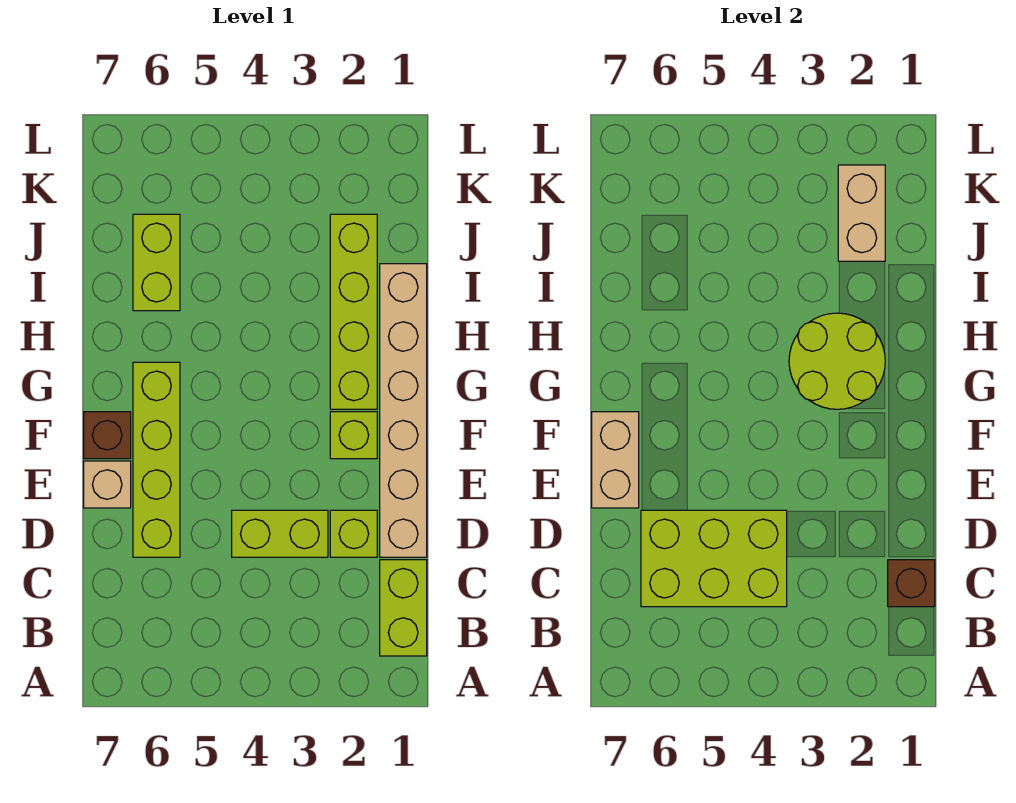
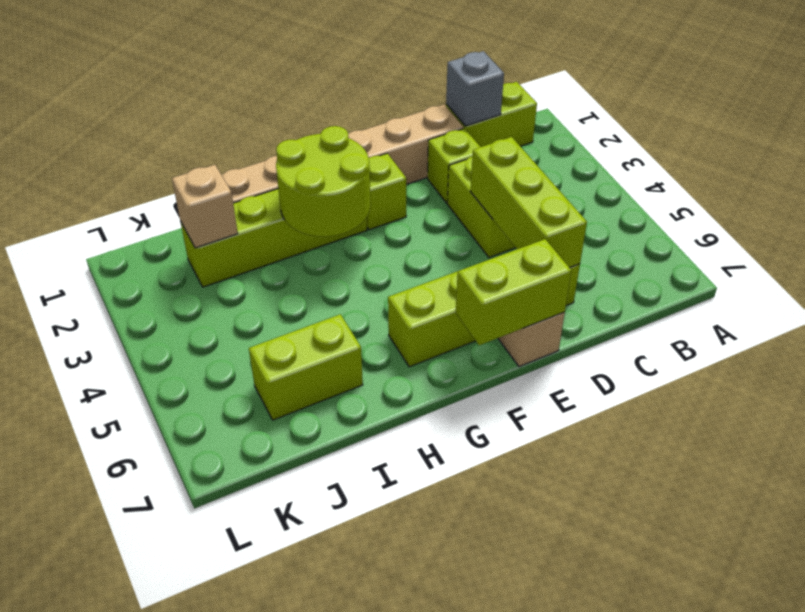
brown 1x1 brick [888,560,935,607] -> grey 1x1 brick [446,51,504,126]
lime 2x3 brick [641,510,787,607] -> lime 1x3 brick [470,137,587,268]
tan 1x2 brick [592,412,639,508] -> lime 1x2 brick [456,239,571,345]
brown 1x1 brick [84,412,131,459] -> none
tan 1x2 brick [838,165,885,261] -> tan 1x1 brick [172,165,238,248]

